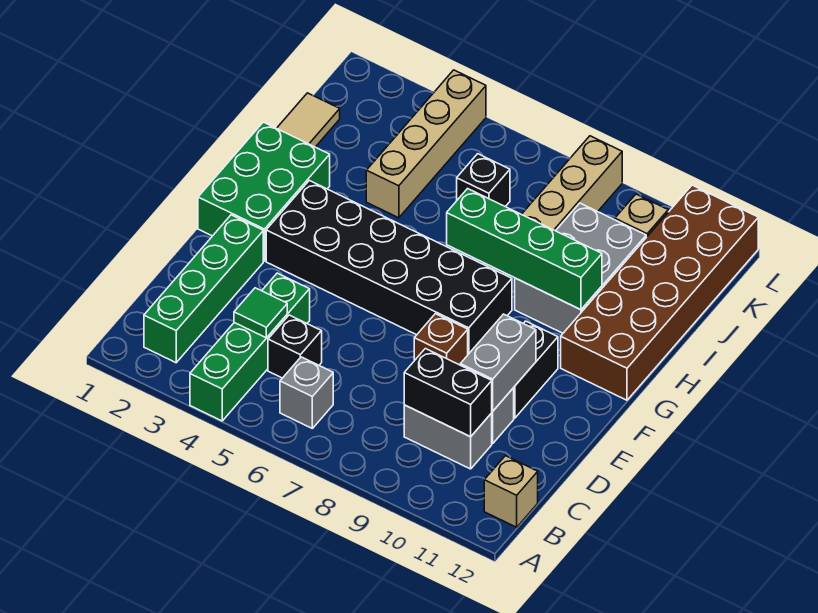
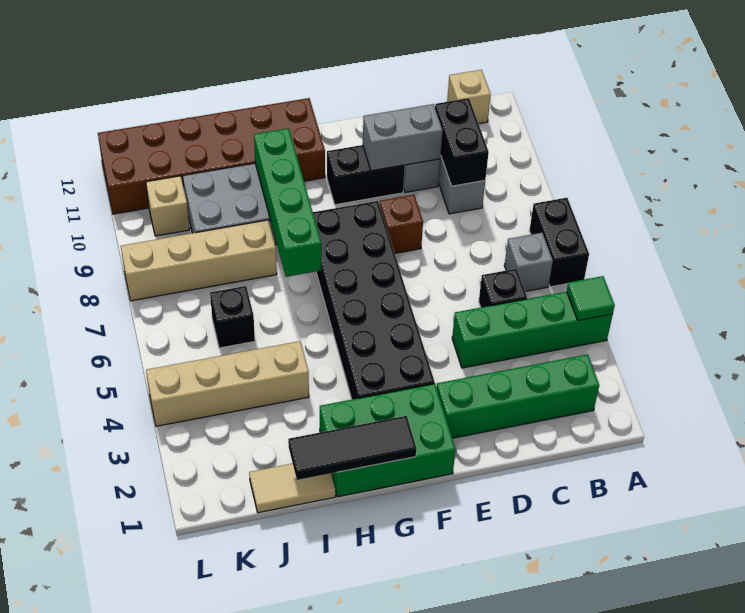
none -> black 1x2 brick [529,198,589,287]
green 1x1 tile [234,288,287,338] -> green 1x1 tile moved to [567,276,615,321]
none -> black 1x3 tile [288,416,417,480]

